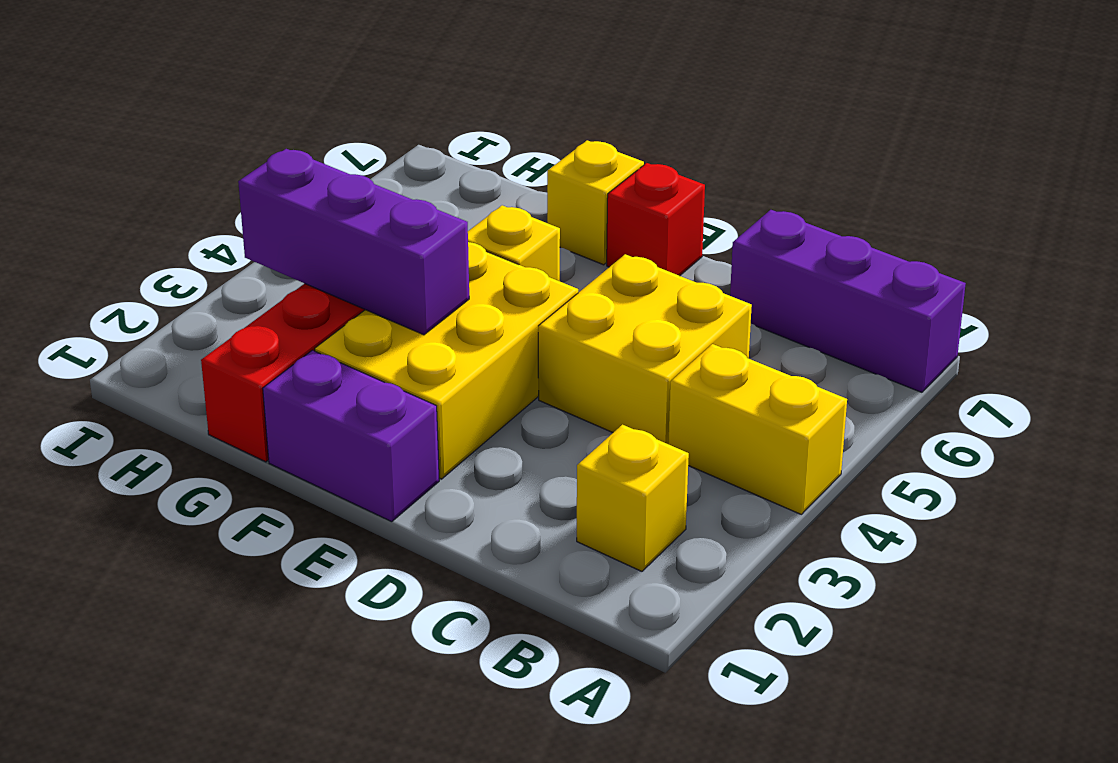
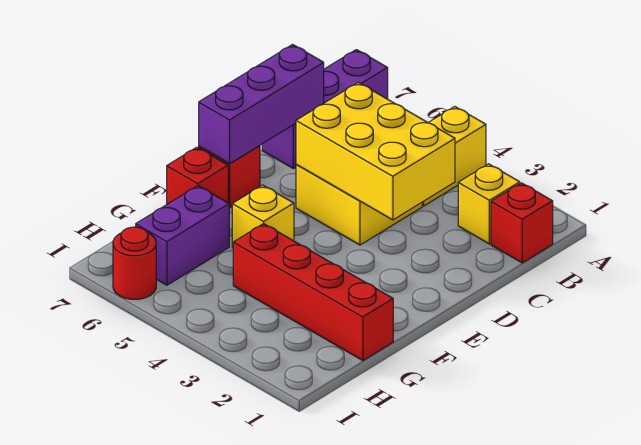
none -> red 1x1 brick [491,183,553,263]
purple 1x2 brick [263,350,439,522] -> purple 1x2 brick moved to [136,186,230,285]
yellow 2x3 brick [315,242,578,479] -> yellow 2x3 brick moved to [296,82,455,220]
purple 1x3 brick [238,149,469,335] -> purple 1x3 brick moved to [199,45,324,163]
yellow 1x1 brick [547,140,644,265] -> red 1x1 brick [167,147,228,204]
none -> red 1x1 round brick [113,227,156,299]

